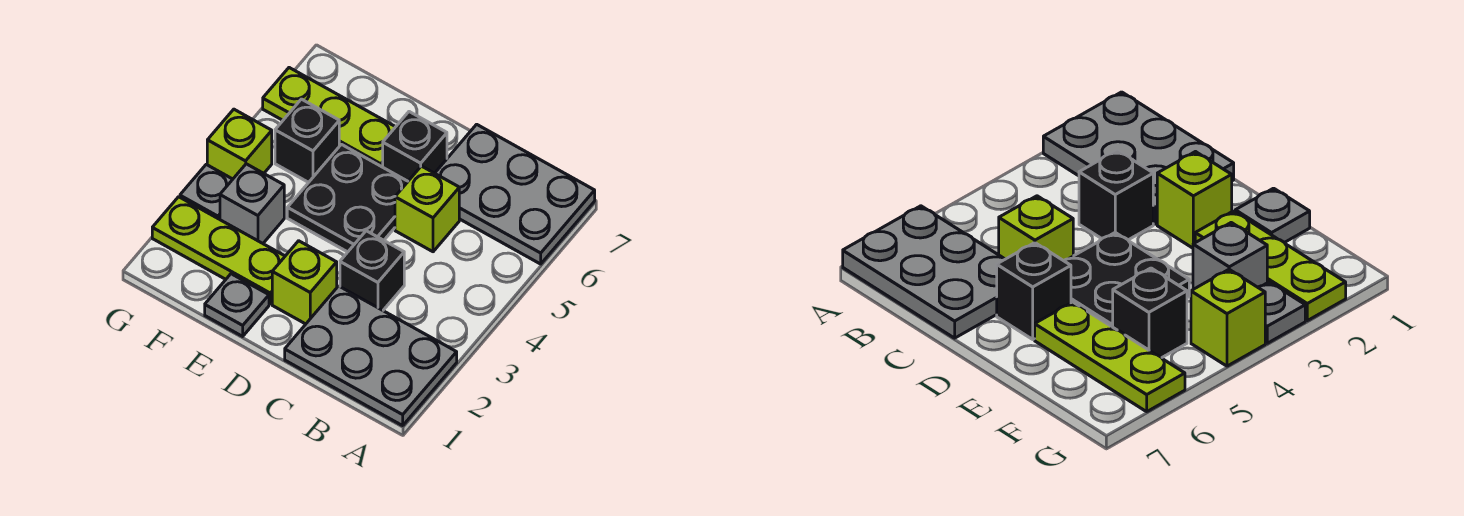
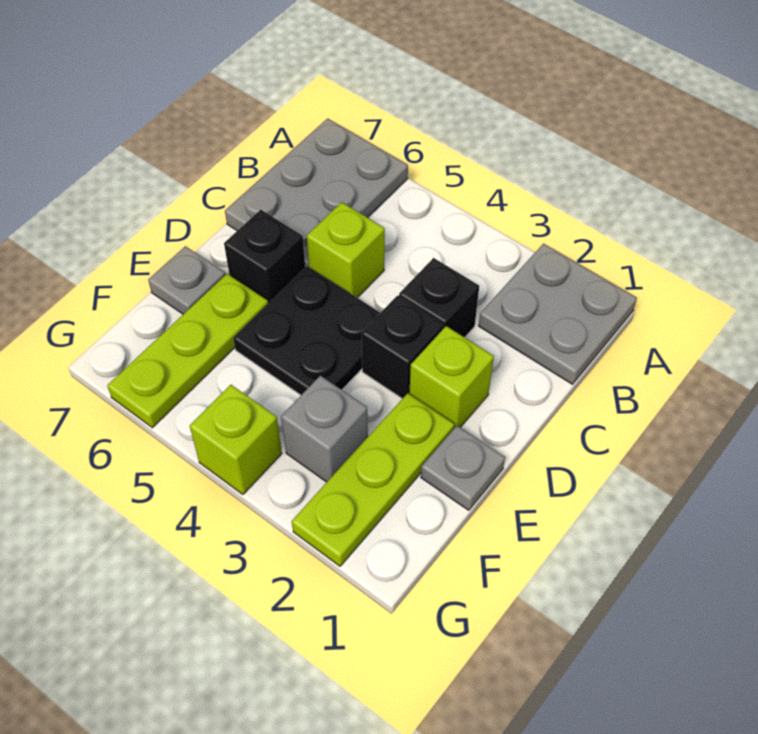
grey 2x3 plate [285,286,457,426] -> grey 2x2 plate [479,244,637,384]
black 1x1 brick [275,99,339,182] -> black 1x1 brick moved to [362,296,444,399]
grey 1x1 plate [180,164,233,219] -> grey 1x1 plate moved to [148,246,225,314]

